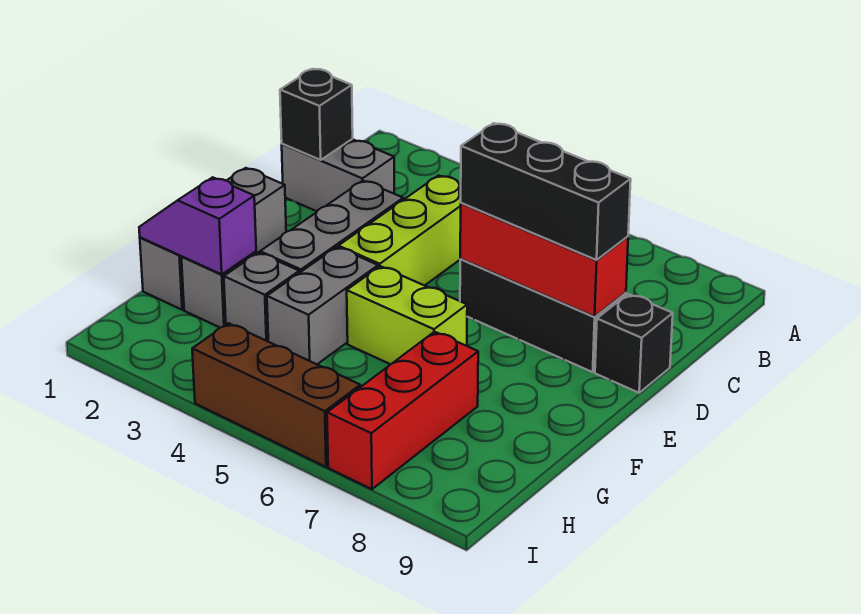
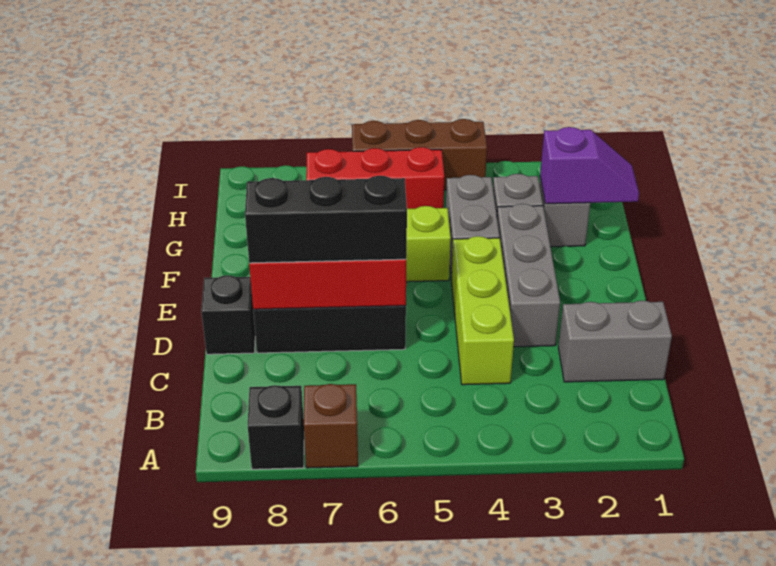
none -> brown 1x1 brick [304,384,358,468]
black 1x1 brick [280,69,353,160] -> black 1x1 brick moved to [248,385,304,469]
grey 1x3 brick [140,168,286,310] -> none
red 1x3 brick [327,332,478,489] -> red 1x3 brick turned to [306,147,444,209]

